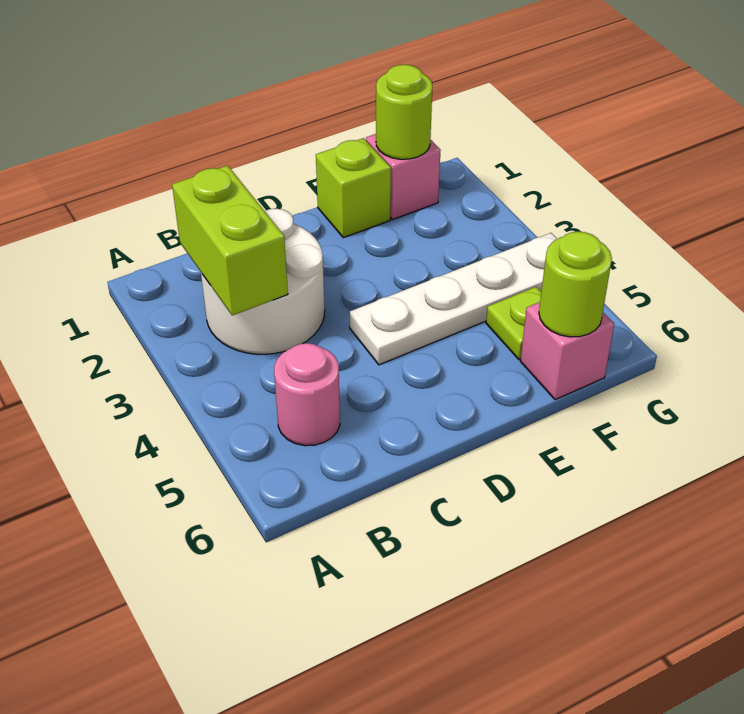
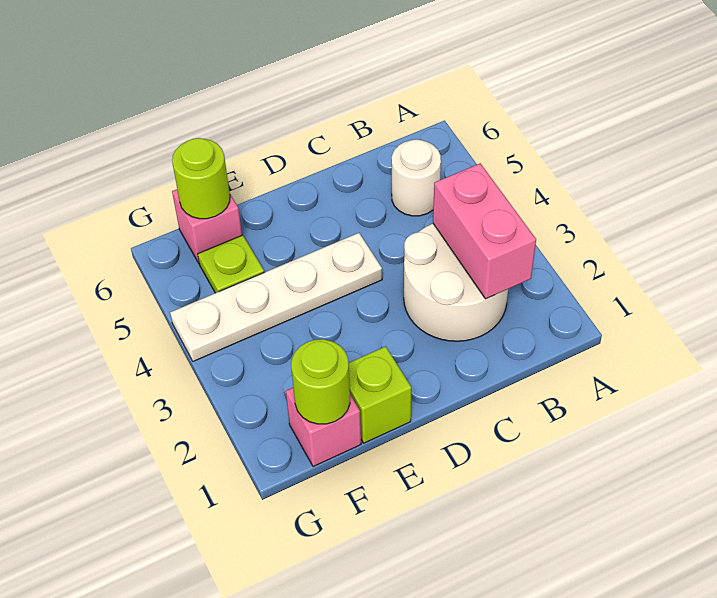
lime 1x2 brick [172,165,288,316] -> pink 1x2 brick [433,163,536,299]
pink 1x1 round brick [274,343,340,446] -> white 1x1 round brick [392,139,441,216]

